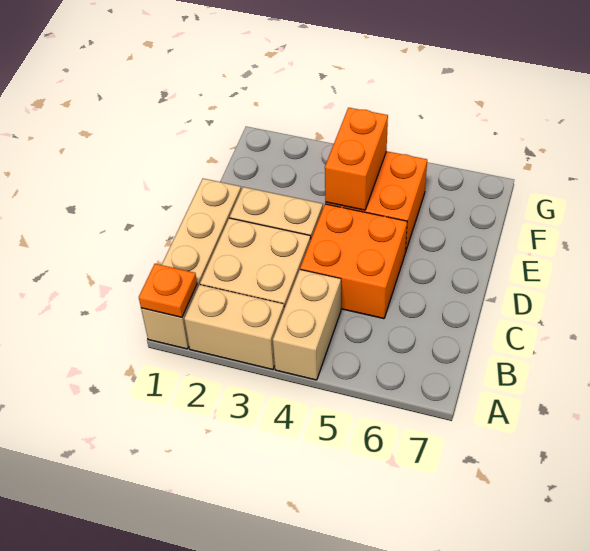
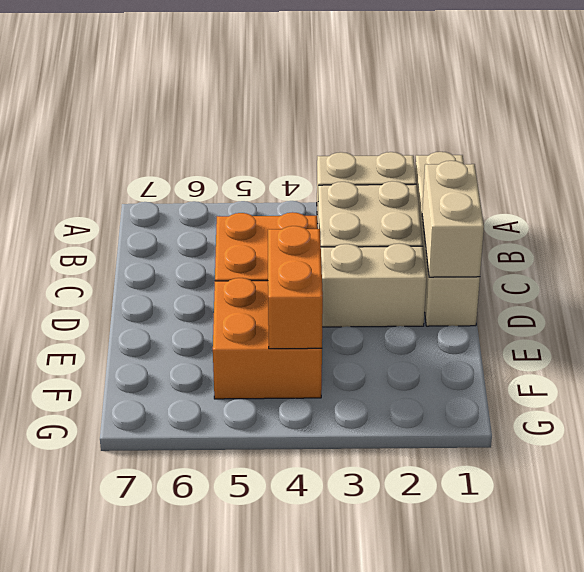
orange 1x1 plate [139,264,197,317] -> none
tan 1x2 brick [273,270,341,380] -> tan 1x2 brick moved to [422,161,484,277]

